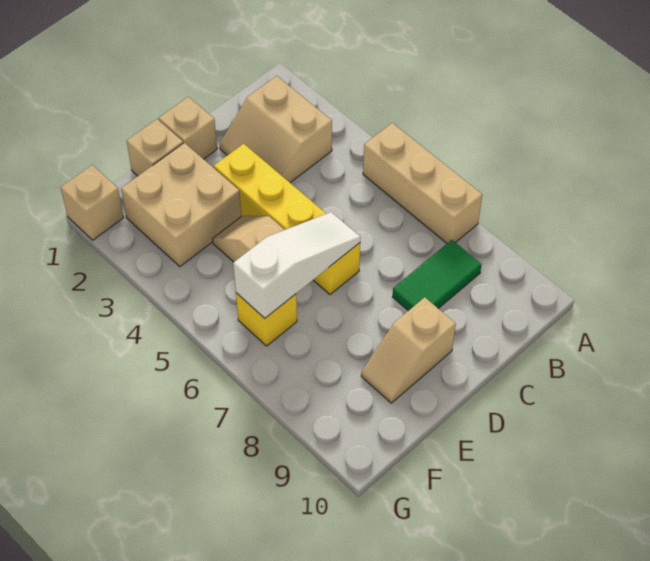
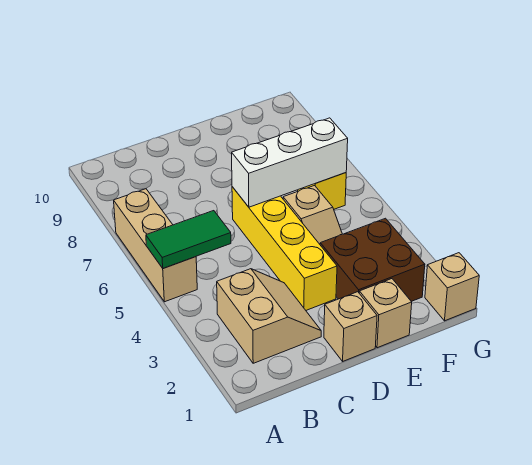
green 1x2 tile [393,240,482,311] -> green 1x2 tile moved to [146,211,231,268]
white 1x3 slope [233,212,360,318] -> white 1x3 brick [232,118,348,207]
tan 1x2 slope [361,297,456,403] -> none
tan 2x2 brick [121,143,241,266] -> brown 2x2 brick [320,218,425,301]

